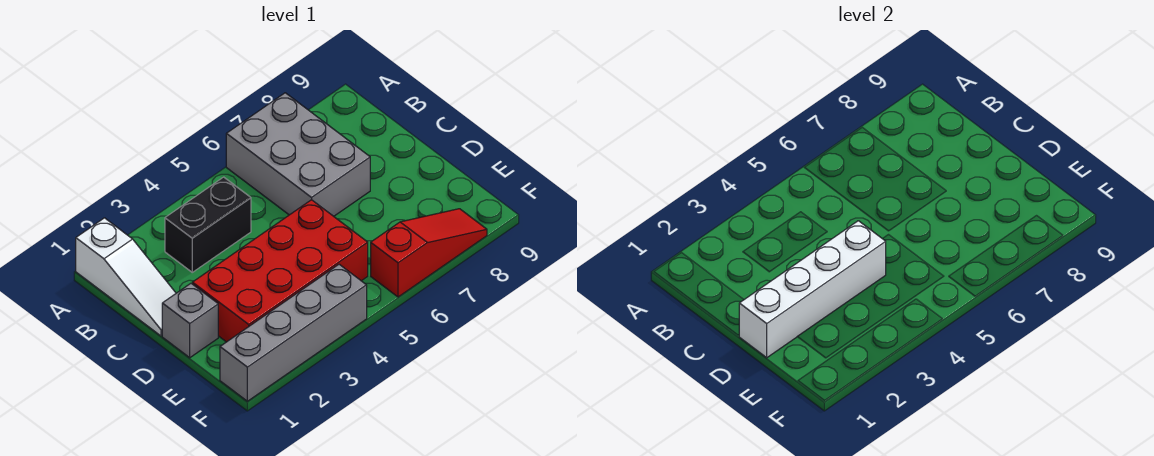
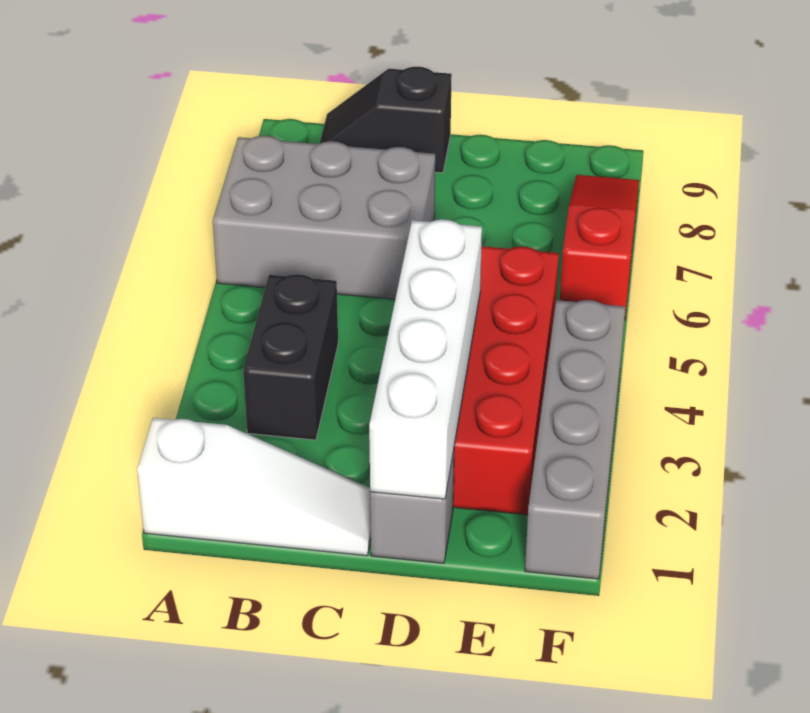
none -> black 1x2 slope [319,67,452,173]

